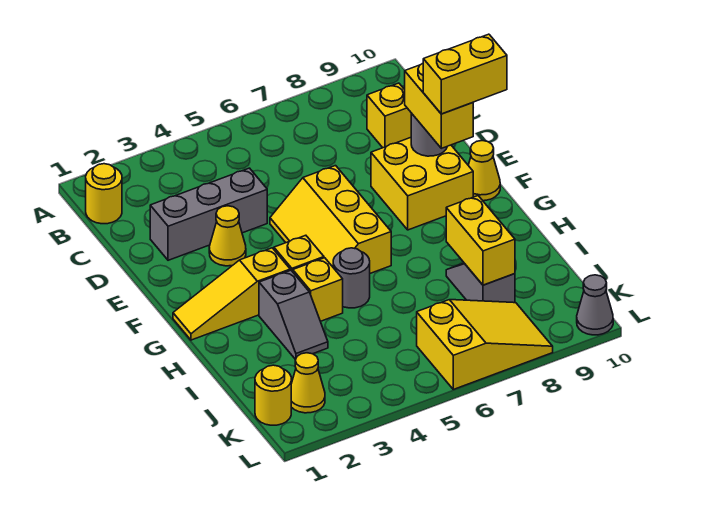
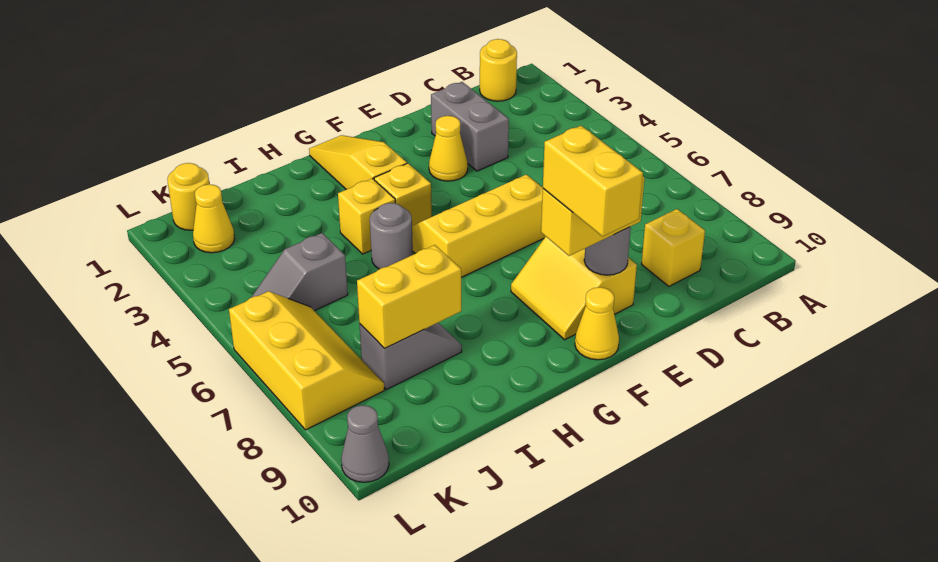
grey 1x3 brick [150,168,267,260] -> grey 1x2 brick [431,82,509,171]
yellow 2x2 brick [371,138,473,230] -> yellow 2x2 slope [511,237,637,340]
grey 1x2 slope [259,270,328,360] -> grey 1x2 slope moved to [251,233,348,311]
yellow 2x3 slope [417,300,553,389] -> yellow 2x3 slope turned to [229,291,385,430]

